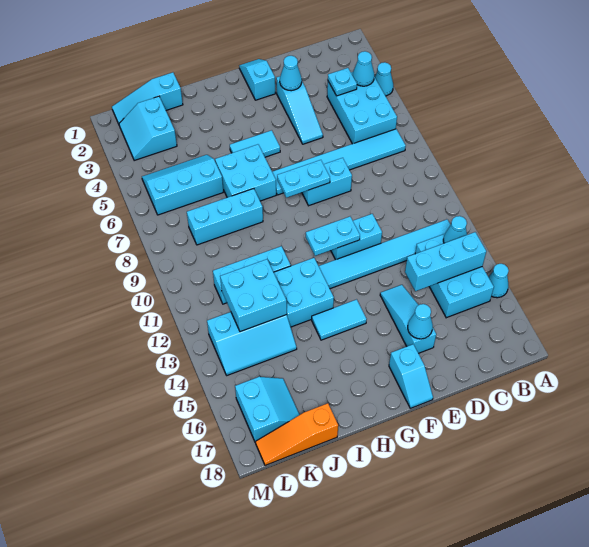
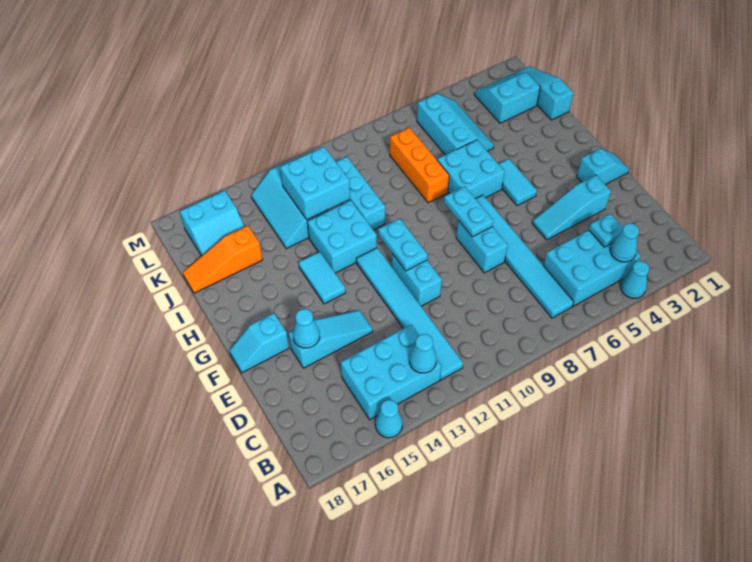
cyan 1x3 brick [405,232,486,291] -> none
cyan 1x1 cone [280,56,302,91] -> none
cyan 1x3 brick [187,189,263,245] -> orange 1x3 brick [390,128,449,203]
orange 1x3 slope [255,403,338,465] -> orange 1x3 slope turned to [183,226,262,293]

